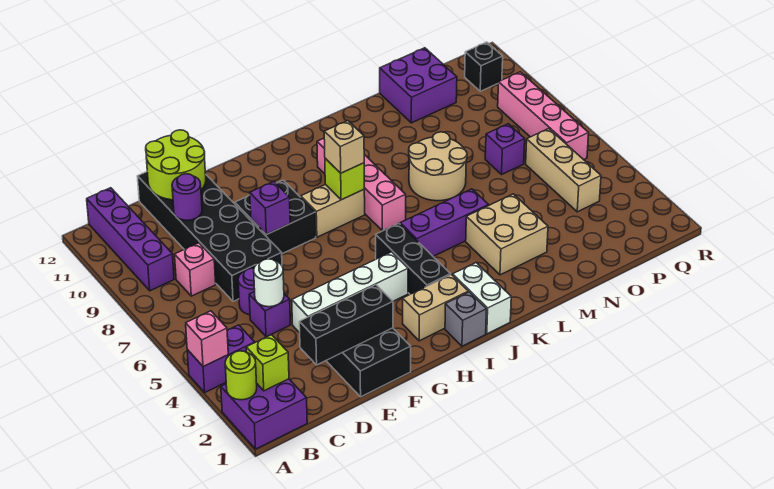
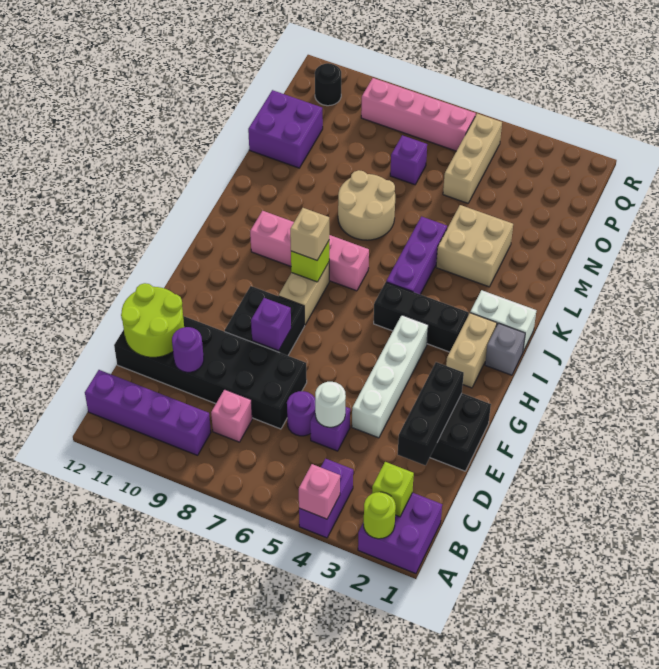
tan 1x3 brick [526,129,601,212] -> tan 1x3 brick turned to [443,114,502,203]
black 1x1 brick [465,42,503,91] -> black 1x1 round brick [315,63,341,106]

